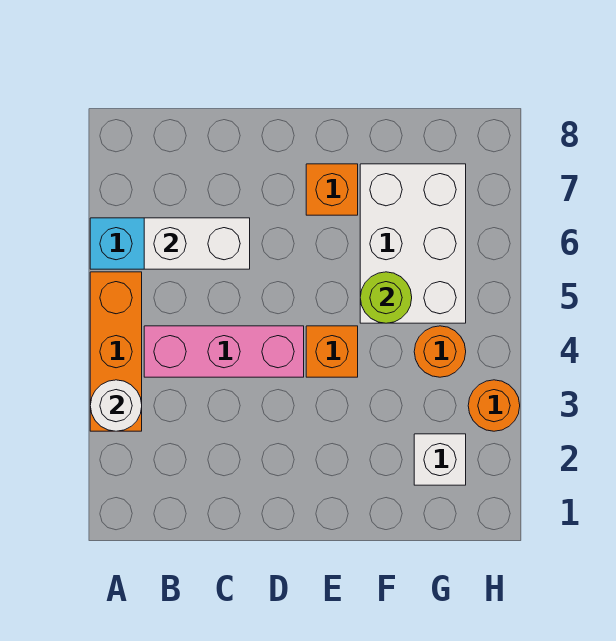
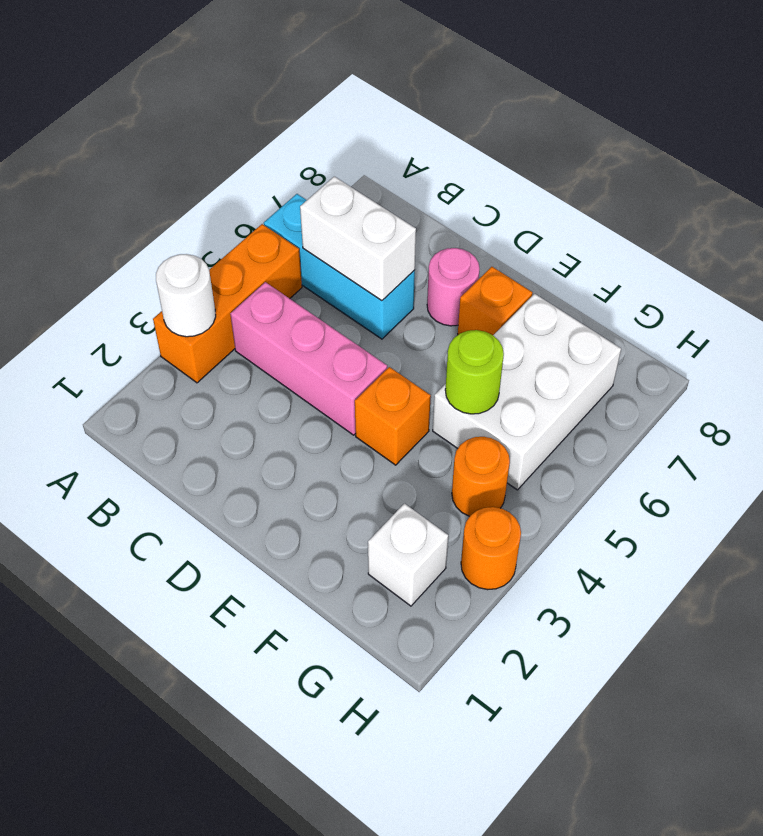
none -> pink 1x1 round brick [427,248,479,326]

